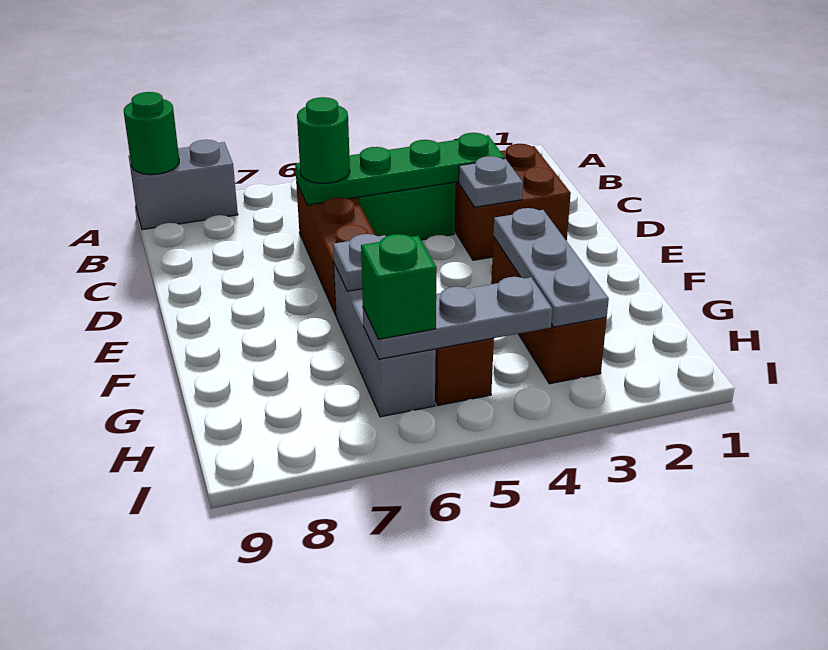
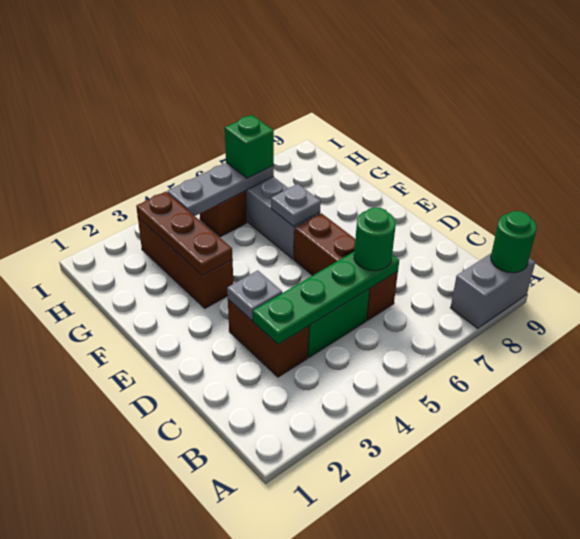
brown 2x2 brick [454,144,571,260] -> brown 1x2 brick [228,299,309,377]
grey 1x3 plate [493,208,609,327] -> brown 1x3 plate [136,192,232,275]

